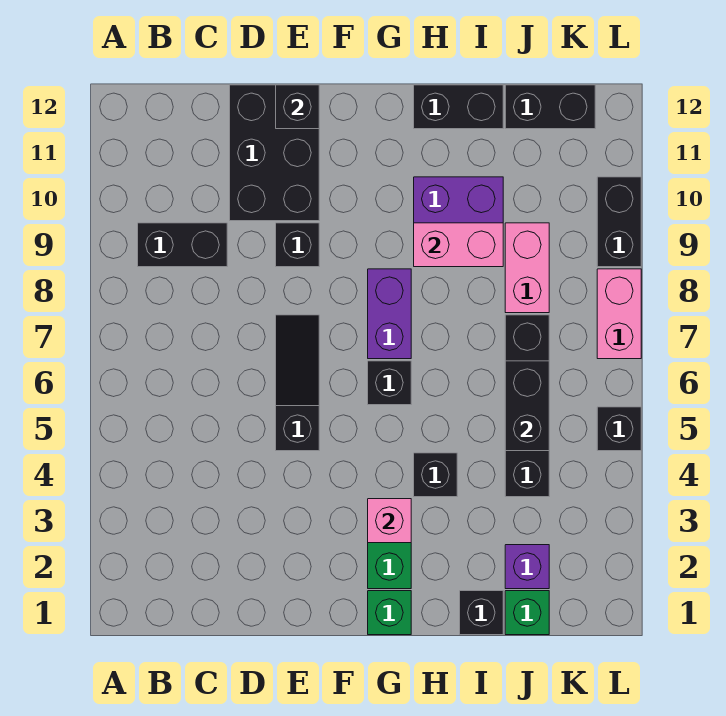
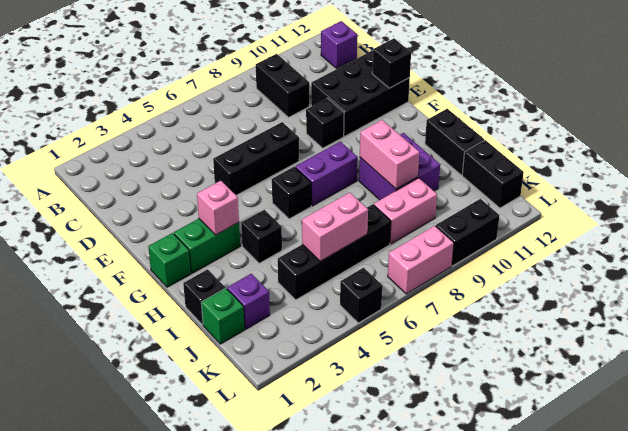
none -> purple 1x1 brick [321,21,357,69]
black 1x3 slope [276,315,319,451] -> black 1x3 brick [213,122,299,195]
black 1x2 brick [505,361,549,451] -> pink 1x2 brick [302,192,368,261]

